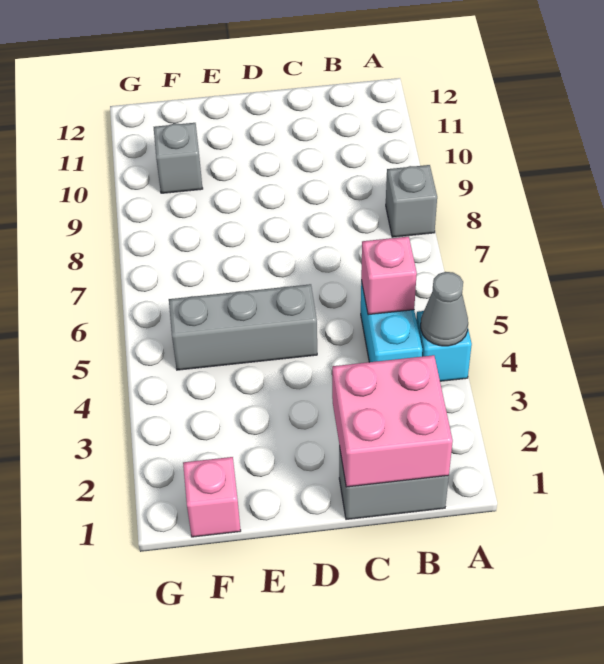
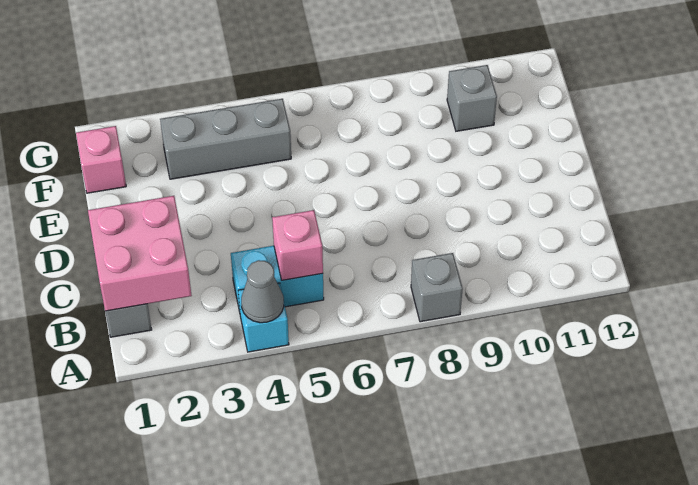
grey 1x3 brick [169,284,317,370] -> grey 1x3 brick turned to [160,99,291,179]

